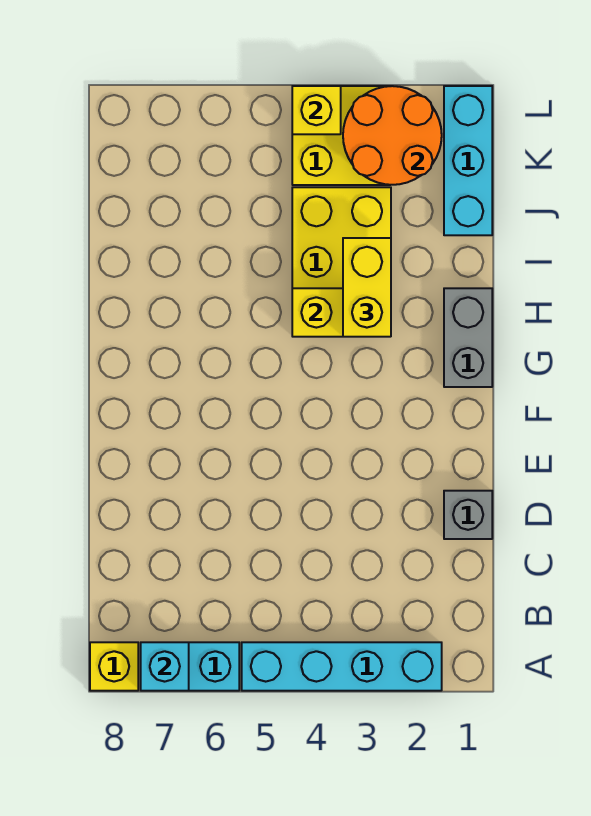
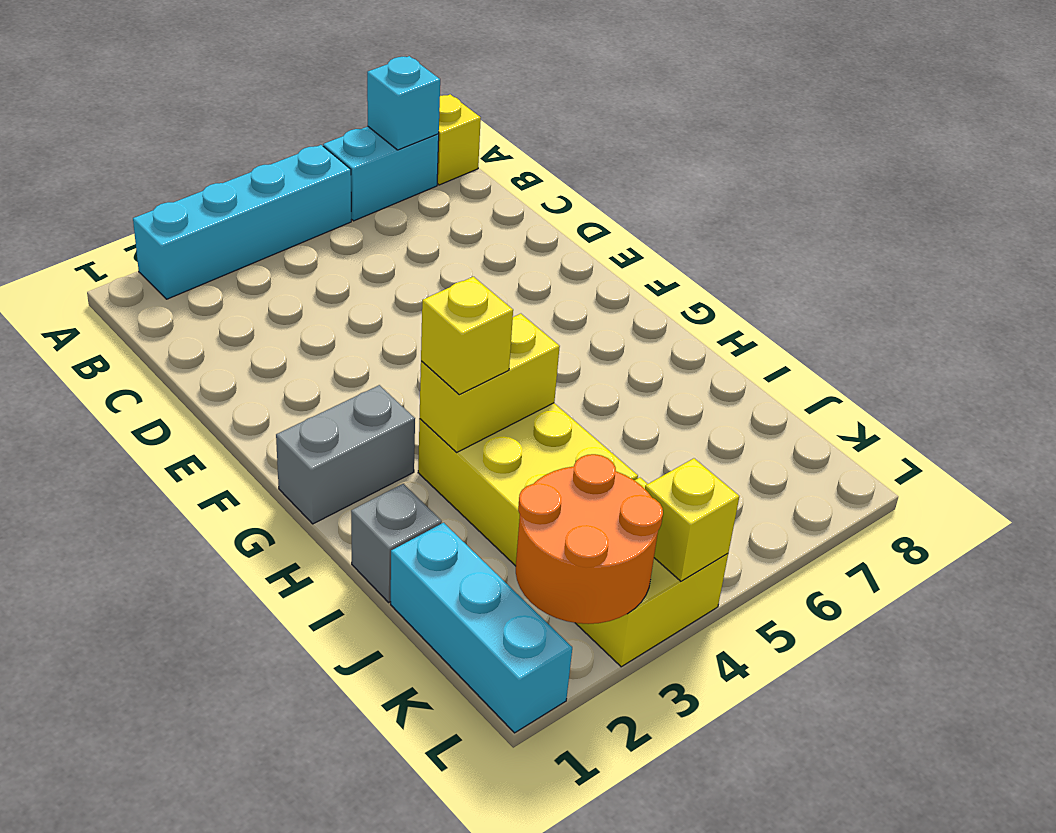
grey 1x1 brick [444,491,492,539] -> grey 1x1 brick moved to [351,484,442,602]
grey 1x2 brick [444,288,492,387] -> grey 1x2 brick turned to [276,385,415,524]
yellow 1x2 brick [343,238,391,337] -> yellow 1x1 brick [421,277,513,395]

